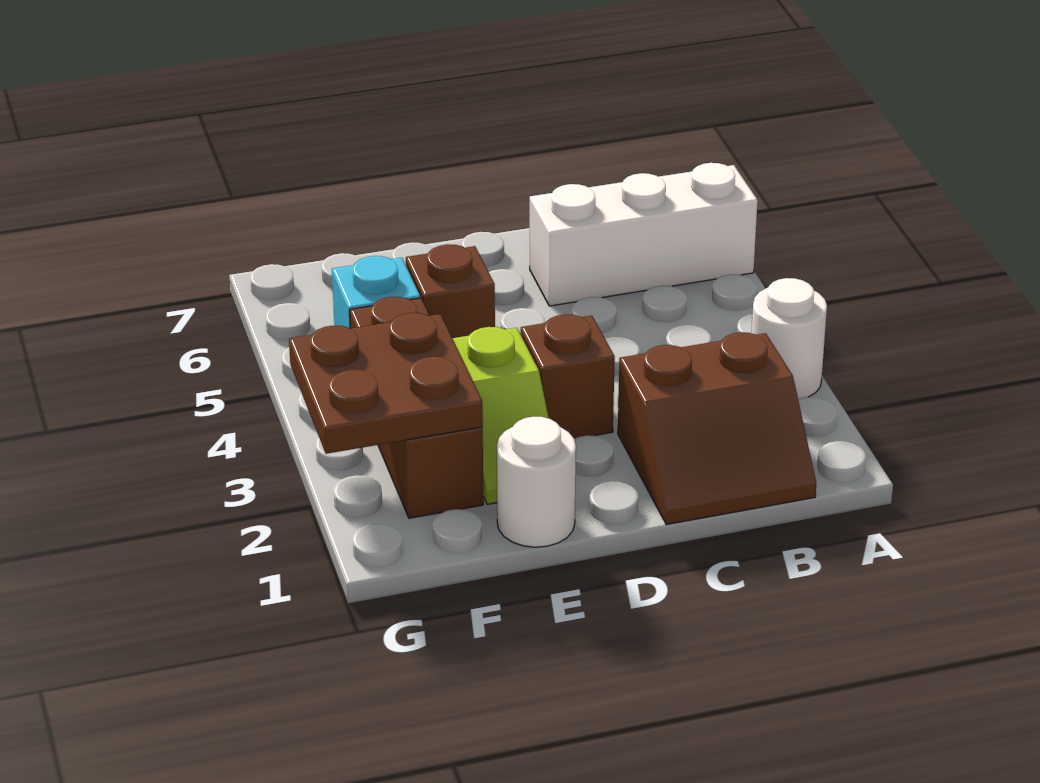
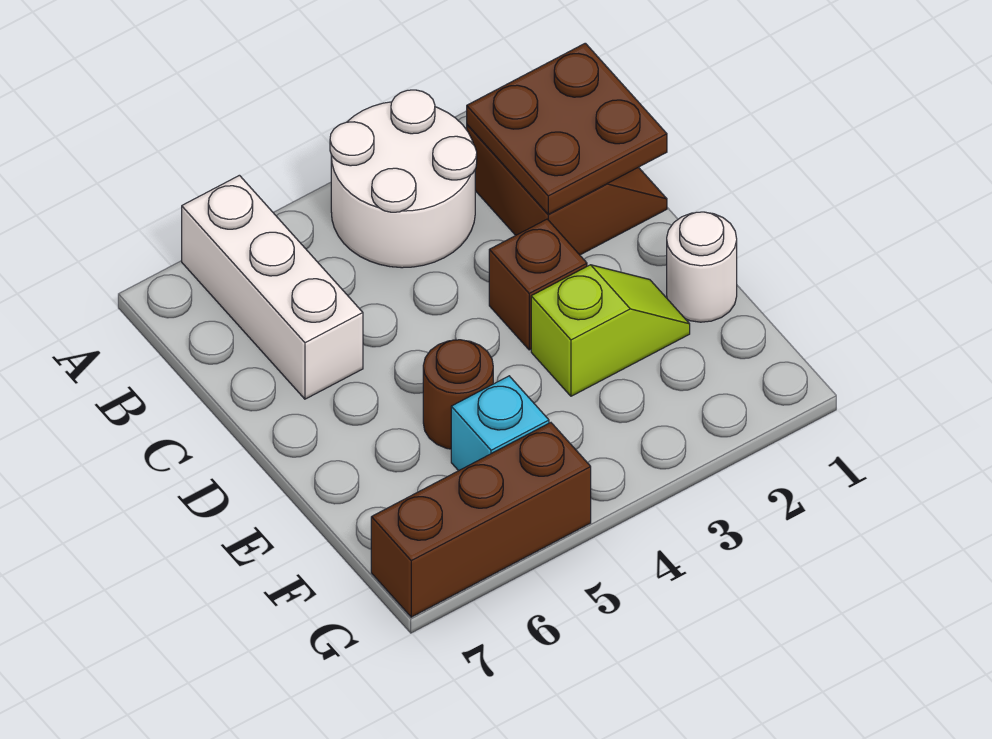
white 1x1 round brick [751,278,827,399] -> white 2x2 round brick [330,90,477,268]
brown 1x1 brick [406,244,495,338] -> brown 1x1 round brick [423,340,493,449]
brown 1x3 brick [350,297,483,518] -> brown 1x3 brick moved to [371,423,591,617]
brown 2x2 plate [289,313,483,454] -> brown 2x2 plate moved to [467,43,667,214]

